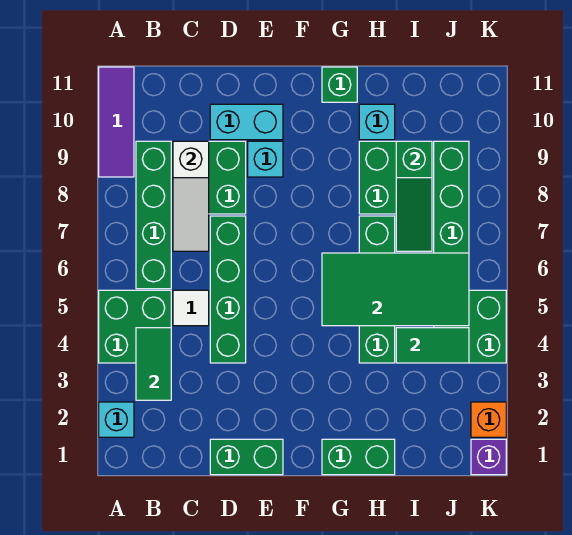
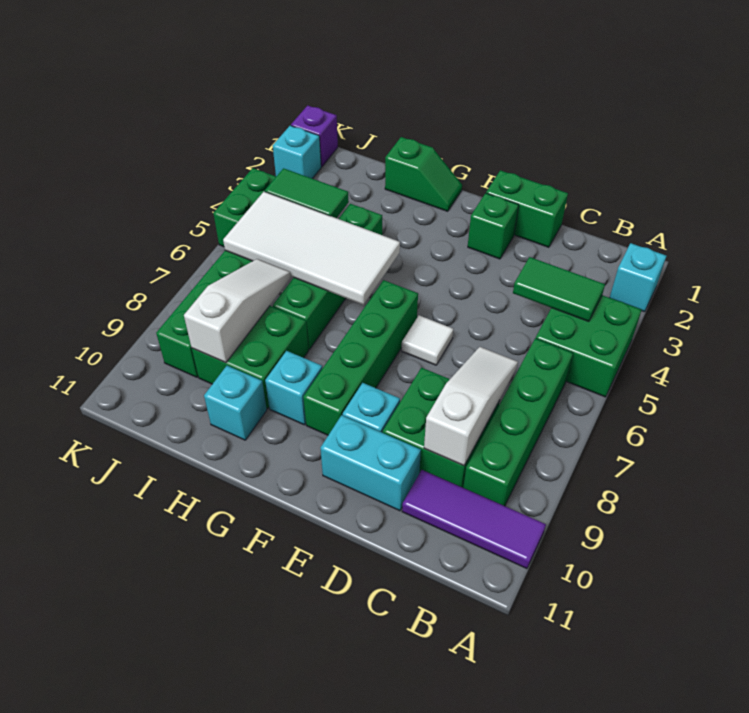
purple 1x3 tile [99,67,134,177] -> purple 1x3 tile turned to [402,470,546,569]
green 1x2 tile [136,328,171,400] -> green 1x2 tile turned to [513,257,605,322]
white 1x1 tile [173,290,209,326] -> white 1x1 tile moved to [402,315,453,365]
green 1x4 brick [210,216,246,363] -> green 1x4 brick moved to [303,280,418,435]
green 1x2 brick [322,439,395,475] -> green 1x2 slope [385,137,462,211]
green 2x4 tile [322,253,469,326] -> white 2x4 tile [223,192,400,305]
none -> cyan 1x1 brick [265,351,322,425]
green 1x1 brick [322,67,357,102] -> green 1x1 brick moved to [468,193,519,259]
green 1x3 slope [396,141,432,251] -> white 1x3 slope [184,259,291,363]
orange 1x1 brick [471,402,506,437] -> cyan 1x1 brick [273,126,321,179]

